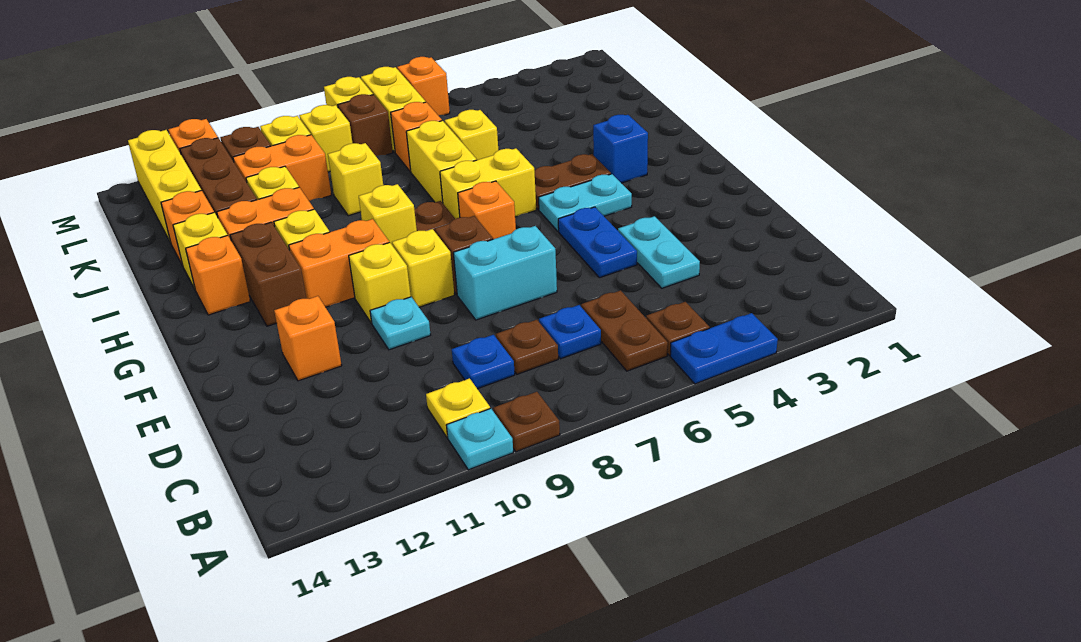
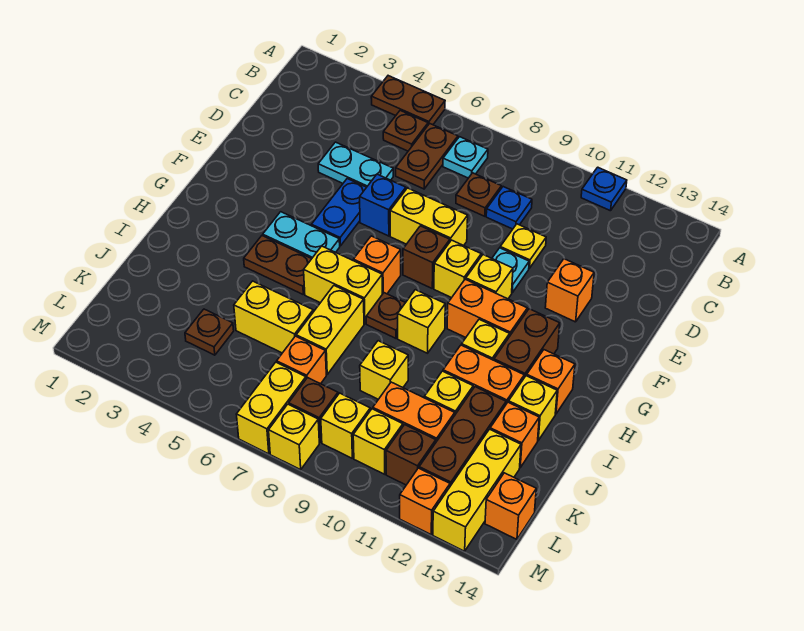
blue 1x2 plate [670,313,778,384] -> brown 1x2 plate [371,76,445,125]
brown 1x1 plate [493,392,560,452] -> brown 1x1 plate moved to [185,309,234,355]
cyan 1x1 plate [446,408,513,470] -> cyan 1x1 plate moved to [443,137,488,178]
yellow 1x1 plate [426,378,490,437] -> yellow 1x1 plate moved to [500,224,546,268]
blue 1x1 plate [539,305,601,359] -> blue 1x1 plate moved to [581,167,627,211]
cyan 1x2 plate [618,216,700,288] -> cyan 1x2 plate turned to [318,142,393,187]
cyan 1x2 brick [453,226,557,320] -> yellow 1x2 brick [390,188,468,246]
blue 1x1 brick [593,115,648,183] -> blue 1x1 brick moved to [360,174,406,236]
yellow 1x1 brick [445,110,498,160] -> yellow 1x2 brick [234,281,313,353]
orange 1x1 brick [397,57,450,115] -> orange 1x1 brick moved to [485,473,536,539]

